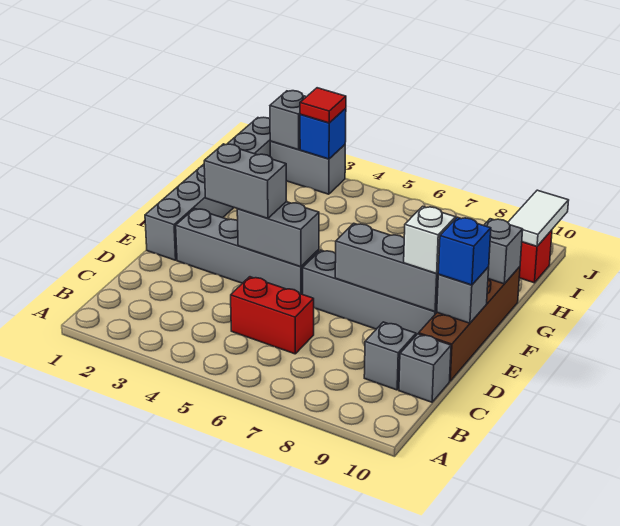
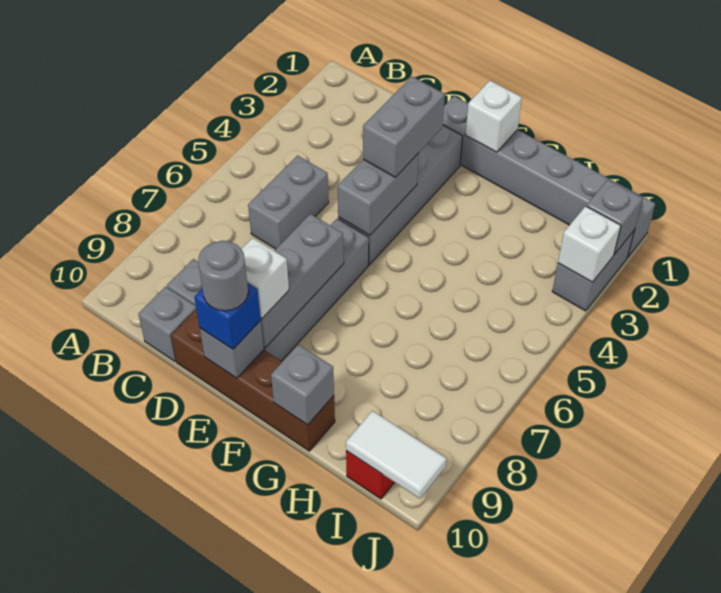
red 1x2 brick [231,277,314,354] -> grey 1x2 brick [248,156,329,249]
none -> grey 1x1 round brick [198,241,248,311]
none -> white 1x1 brick [465,81,522,152]
blue 1x1 brick [300,108,346,159] -> white 1x1 brick [558,206,621,282]
red 1x1 tile [300,88,346,123] -> none

